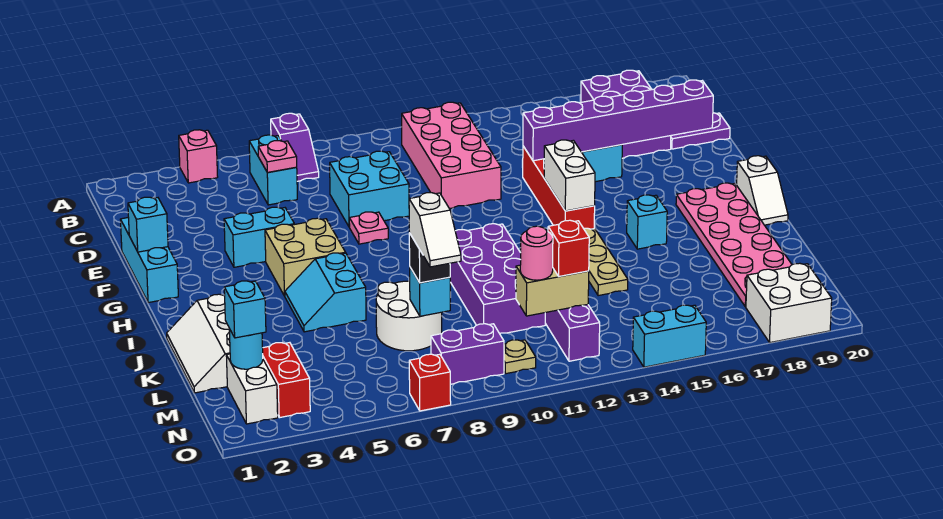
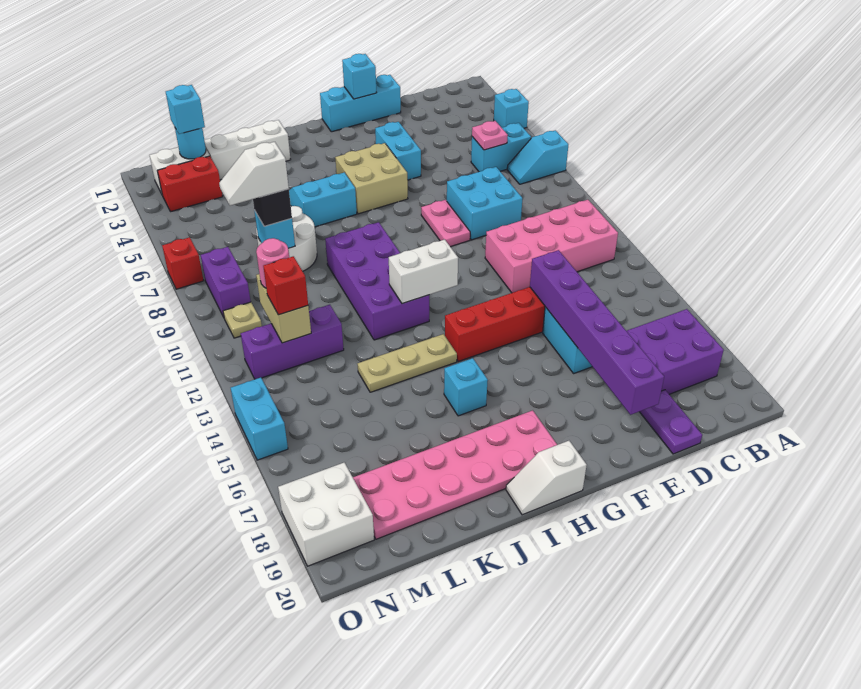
pink 1x1 brick [179,130,218,183] -> cyan 1x1 brick [494,89,529,128]
purple 1x2 slope [271,113,319,181] -> cyan 1x2 slope [507,130,568,184]
pink 1x1 plate [349,212,388,244] -> pink 1x2 plate [421,200,470,247]
white 1x2 brick [544,140,595,211] -> white 1x2 brick moved to [389,239,458,304]
purple 2x4 brick [450,224,545,334] -> purple 2x4 brick turned to [325,222,429,340]

